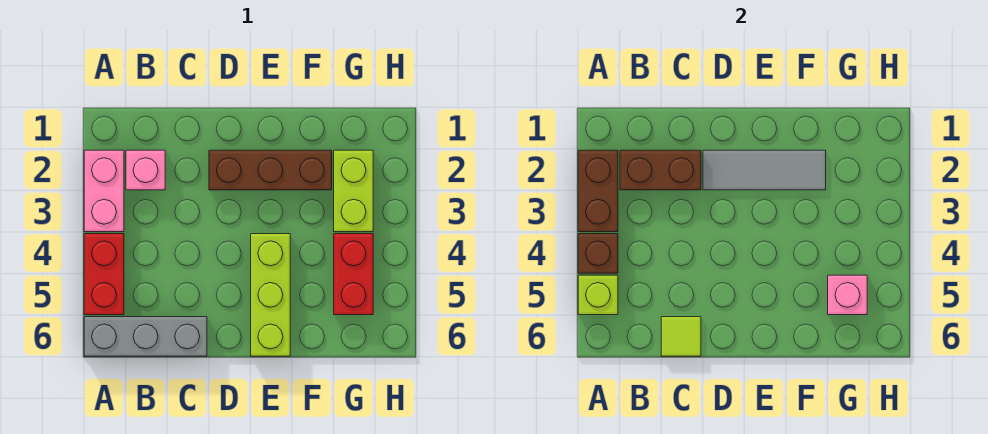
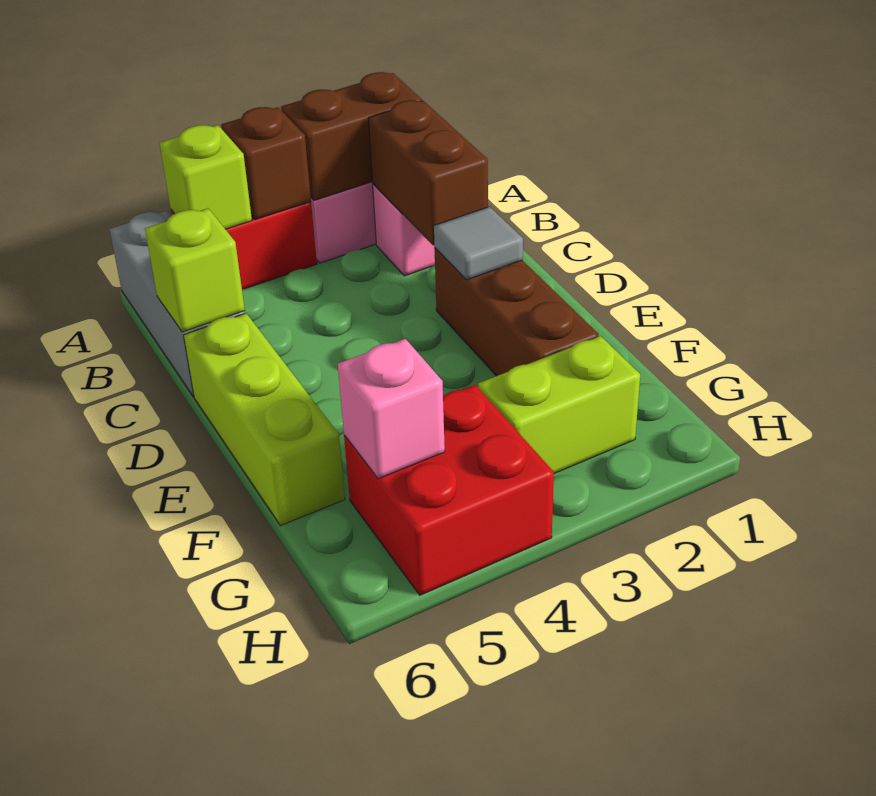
lime 1x1 tile [661,317,701,356] -> lime 1x1 brick [145,208,245,332]
grey 1x3 tile [703,150,826,190] -> grey 1x1 tile [434,207,523,280]
lime 1x3 brick [251,234,290,356] -> lime 1x3 brick turned to [184,313,345,526]
red 1x2 brick [334,234,373,315] -> red 2x2 brick [344,385,554,595]

